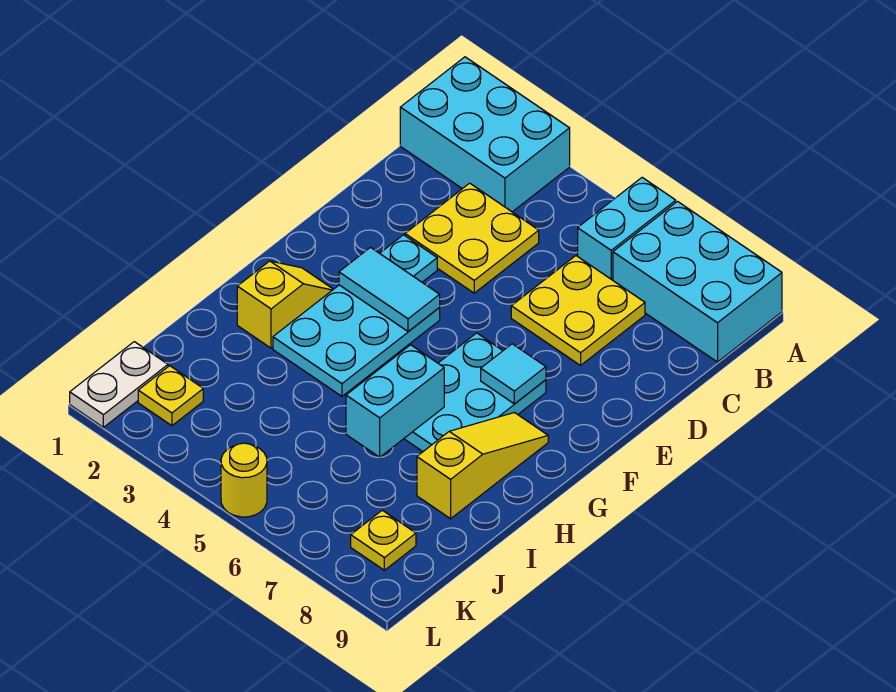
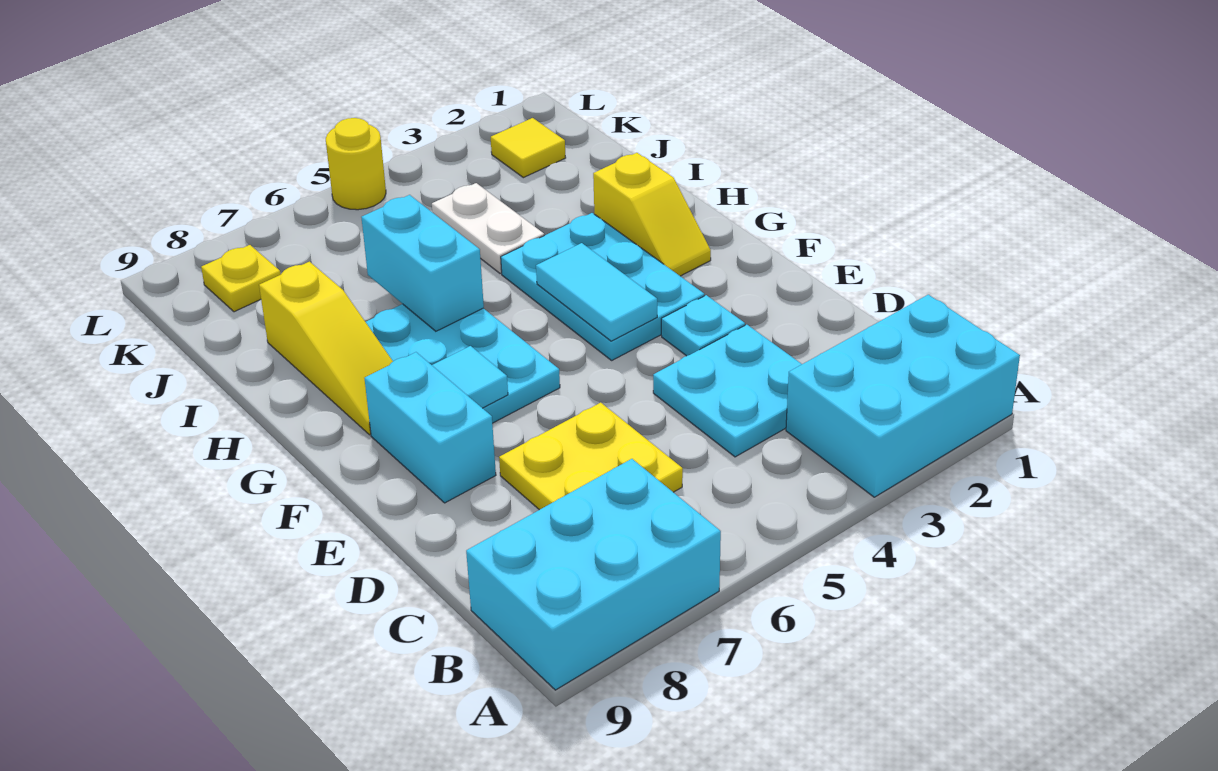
cyan 1x2 brick [578,178,676,280] -> cyan 1x2 brick moved to [365,352,496,503]
yellow 2x2 plate [405,183,539,293] -> cyan 2x2 plate [653,325,802,457]
cyan 1x2 tile [339,248,440,331] -> cyan 1x2 tile turned to [536,243,657,341]
white 1x2 plate [70,342,168,427] -> white 1x2 plate moved to [432,183,544,274]
yellow 1x1 plate [138,366,203,426] -> yellow 1x1 tile [491,118,566,178]

